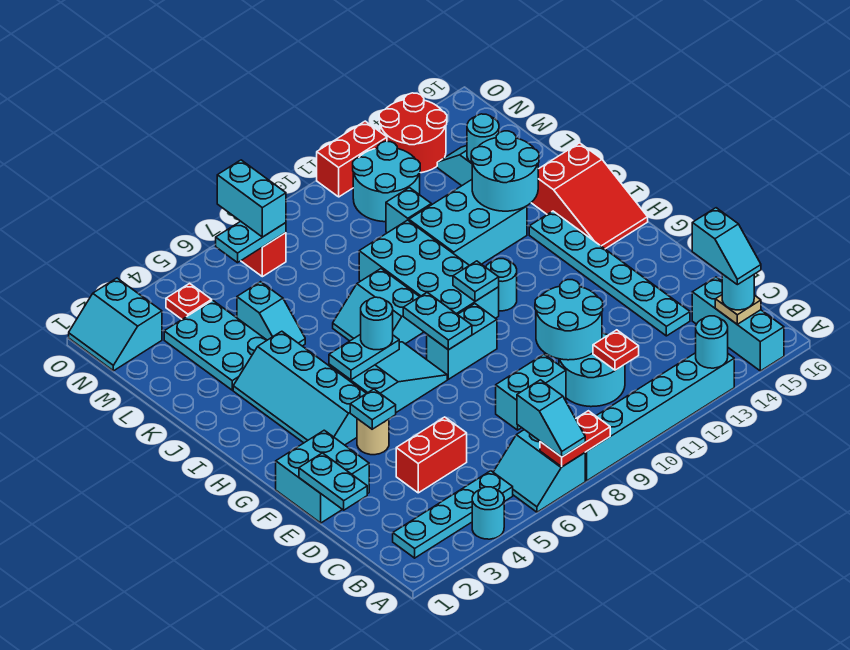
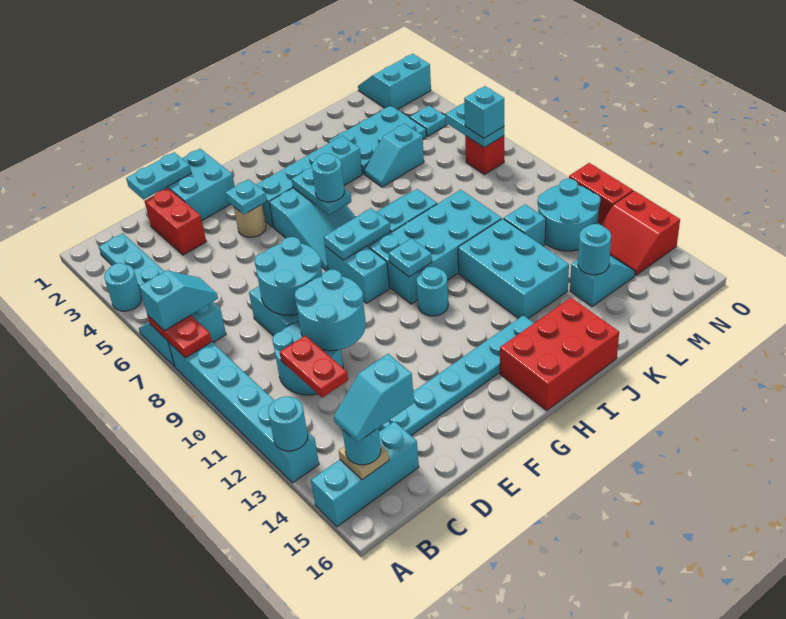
cyan 1x2 slope [517,380,585,457] -> cyan 1x2 slope turned to [139,270,218,331]
red 1x1 plate [593,330,639,370] -> red 1x2 plate [280,336,348,398]
red 1x2 brick [396,417,467,493] -> red 1x2 brick moved to [145,188,206,255]
red 2x3 slope [531,143,648,249] -> red 2x3 brick [500,298,619,411]
cyan 2x2 round brick [471,131,539,211] -> cyan 2x2 round brick moved to [254,237,322,315]
red 1x1 plate [166,283,212,319] -> cyan 1x1 plate [410,106,447,136]
cyan 1x2 brick [217,160,286,237] -> cyan 1x1 brick [464,86,504,138]
red 2x2 round brick [379,93,447,173] -> red 2x2 slope [601,191,680,275]

